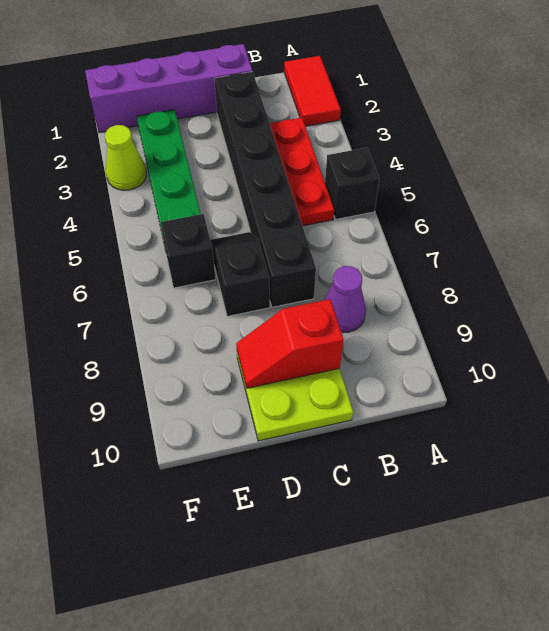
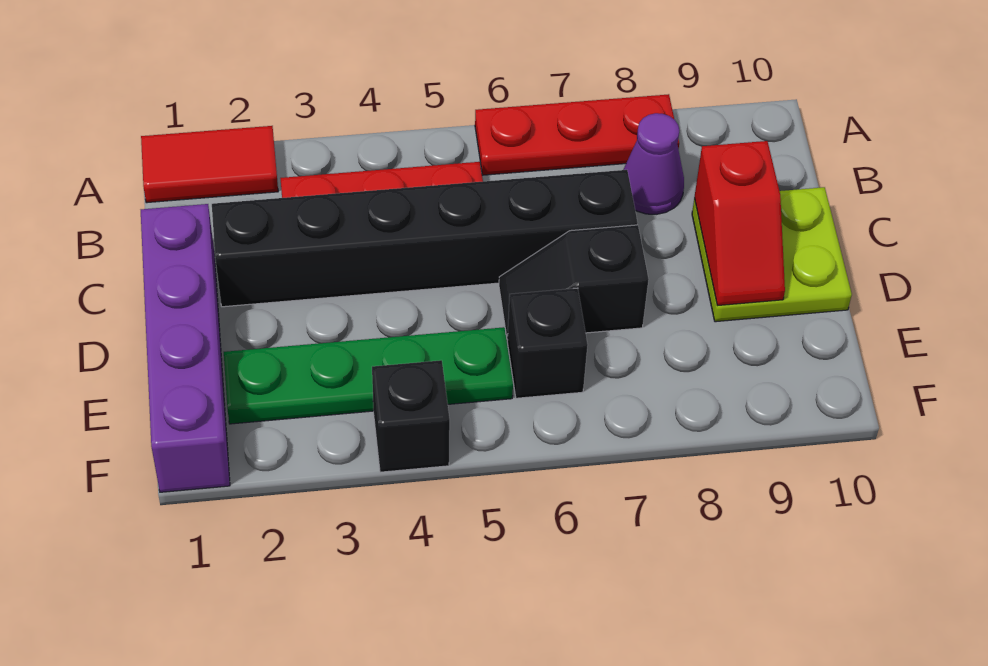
black 1x1 brick [325,148,380,219] -> black 1x1 brick moved to [372,360,450,472]
none -> red 1x3 plate [475,94,679,175]
lime 1x1 cone [105,125,146,190] -> none

